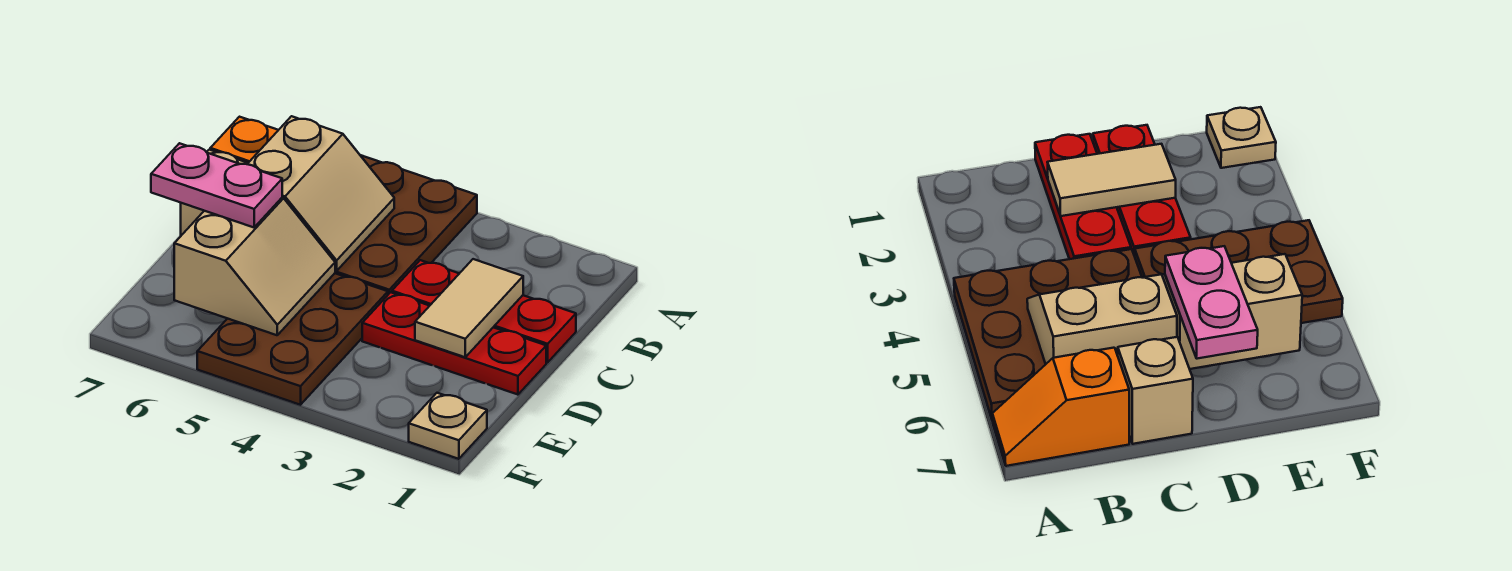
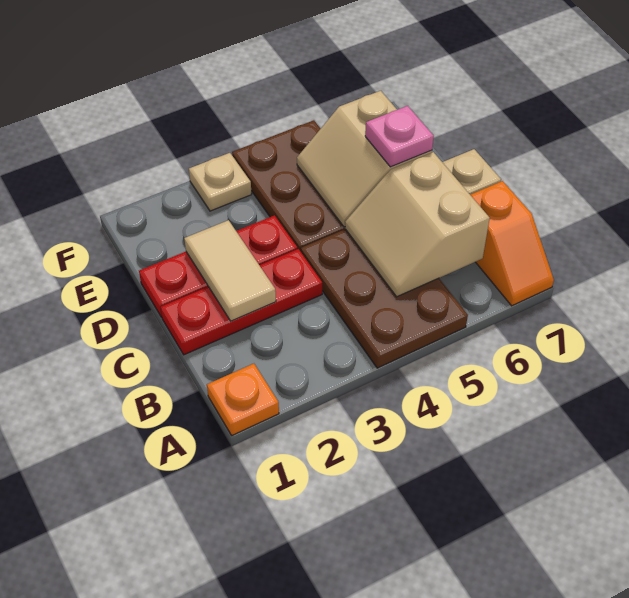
none -> orange 1x1 plate [207,364,279,435]
brown 3x3 plate [335,155,477,294] -> brown 2x3 plate [301,229,468,368]
pink 1x2 plate [151,143,282,227] -> pink 1x1 plate [365,106,434,167]
tan 1x1 plate [409,393,487,459] -> tan 1x1 plate moved to [189,153,252,211]

